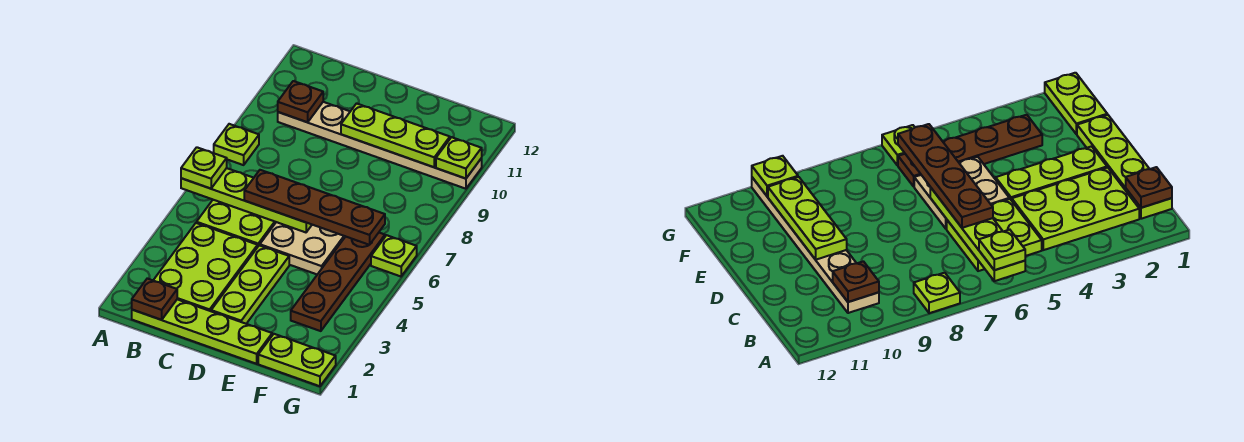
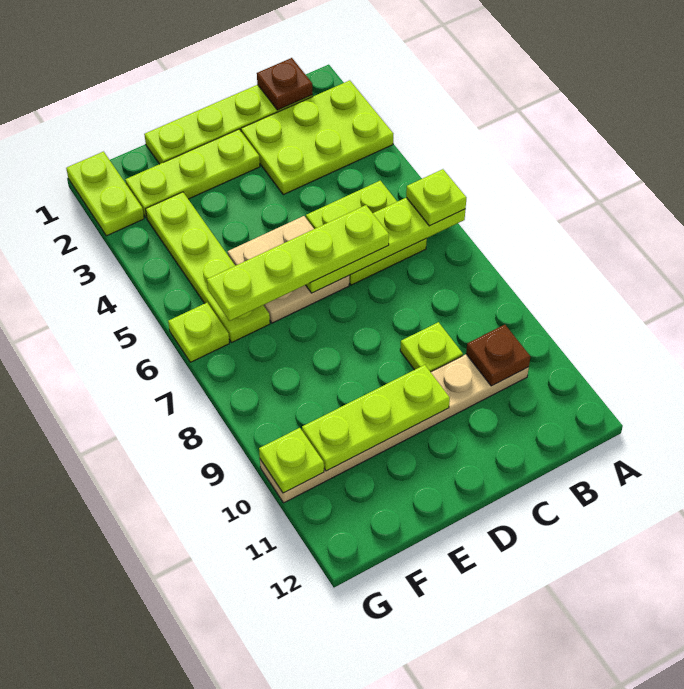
lime 1x1 plate [214,124,259,165] -> lime 1x1 plate moved to [400,322,463,372]
lime 2x3 plate [153,223,258,311] -> lime 2x3 plate turned to [241,80,393,195]
brown 1x4 plate [244,170,385,245] -> lime 1x4 plate [207,205,389,321]
lime 1x3 plate [211,245,289,324] -> lime 1x3 plate turned to [125,129,260,218]
lime 1x2 plate [258,334,336,386] -> lime 1x2 plate turned to [66,152,144,236]
brown 1x4 plate [291,233,385,331] -> lime 1x4 plate [146,192,270,343]

